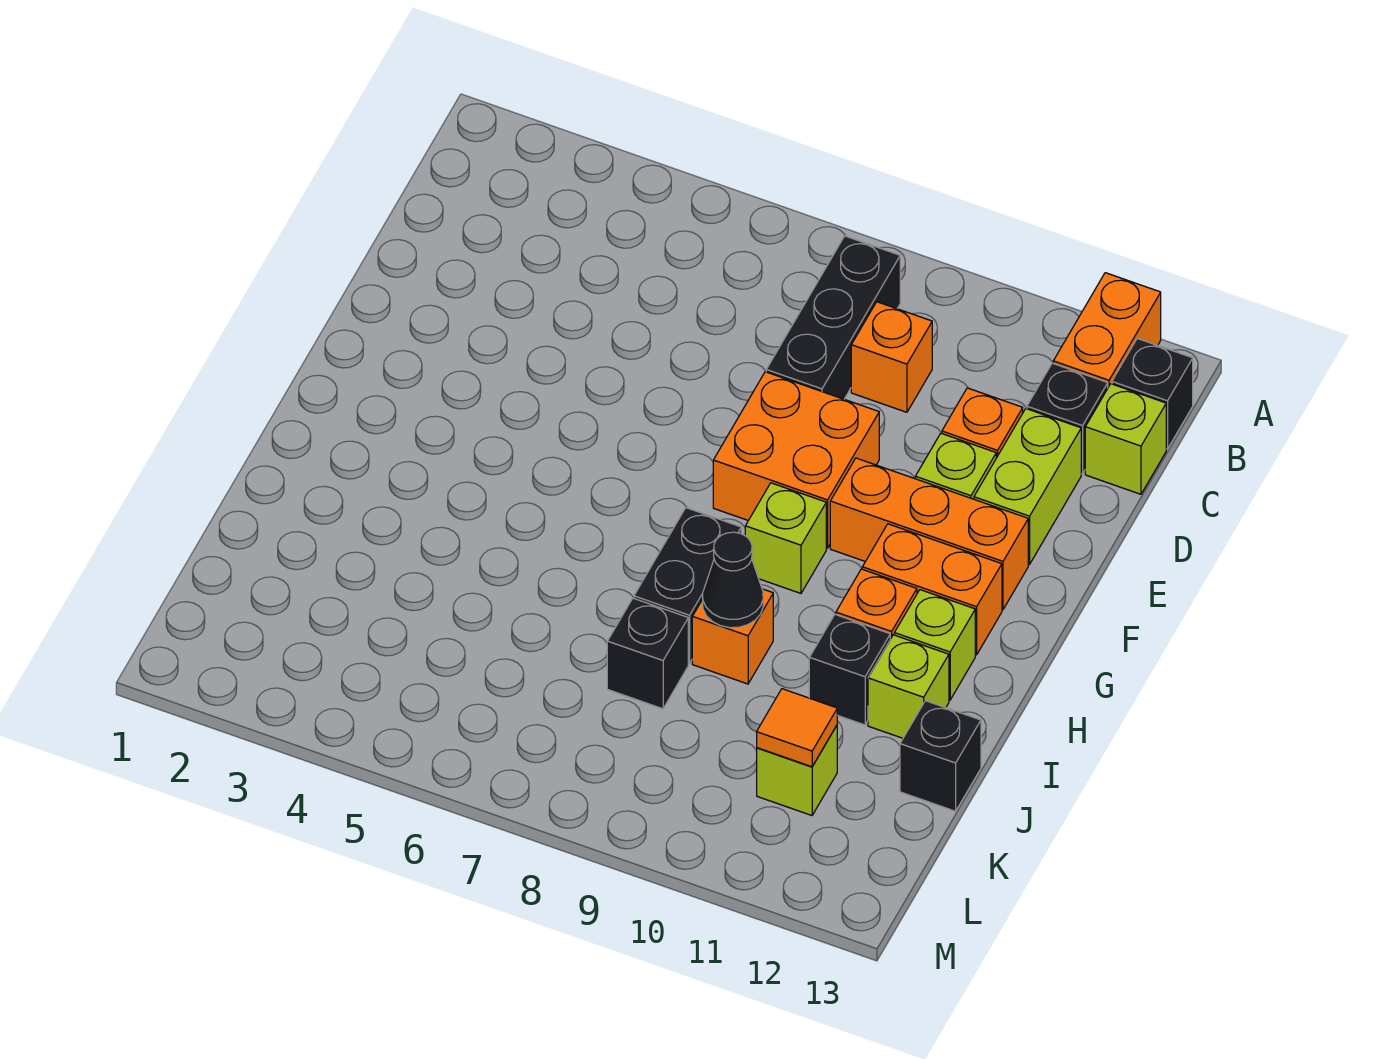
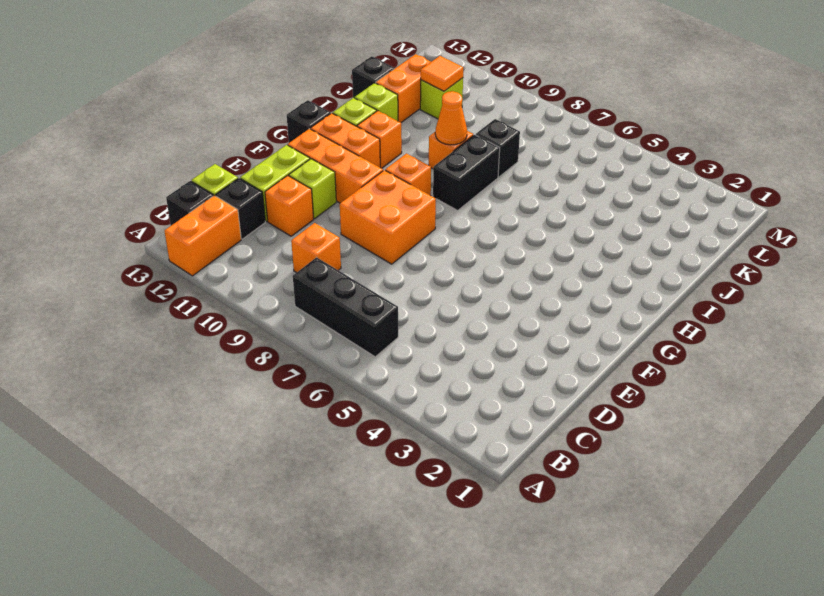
black 1x3 brick [766,236,900,399] -> black 1x3 brick turned to [293,257,398,357]
lime 1x1 brick [745,483,826,593] -> orange 1x1 brick [385,154,431,195]
black 1x1 cone [703,532,763,628] -> orange 1x1 cone [435,91,467,145]
black 1x1 brick [809,614,890,725] -> black 1x1 brick moved to [287,100,331,143]
none -> orange 1x2 brick [376,54,431,123]

